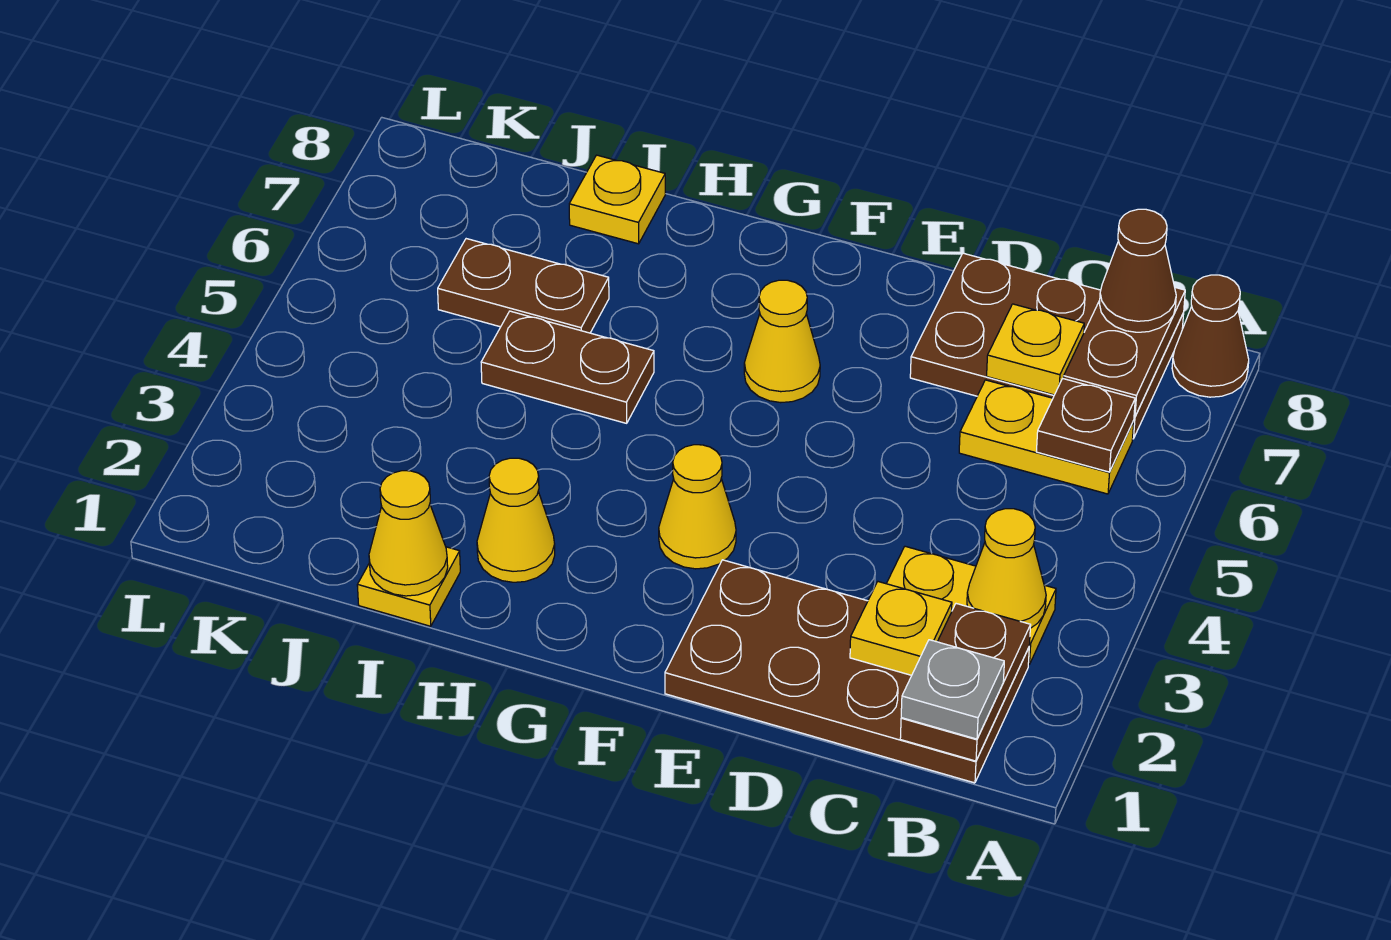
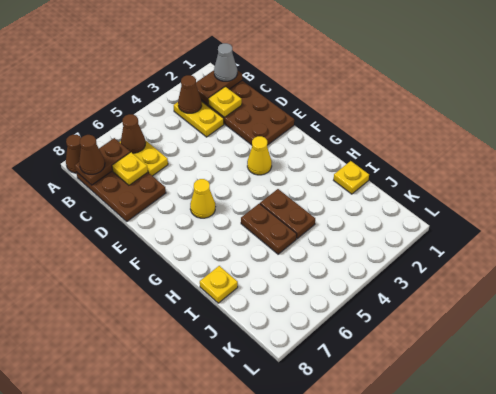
grey 1x1 plate [901,640,1004,739] -> grey 1x1 cone [214,43,237,81]
yellow 1x1 cone [967,509,1046,628] -> brown 1x1 cone [178,75,202,113]
brown 1x1 plate [1036,379,1135,472] -> brown 1x1 cone [121,114,146,153]
yellow 1x1 cone [477,458,555,582] -> none
yellow 1x1 cone [369,471,448,596] -> none
brown 1x2 plate [438,239,609,333] -> brown 1x2 plate moved to [260,189,315,239]

